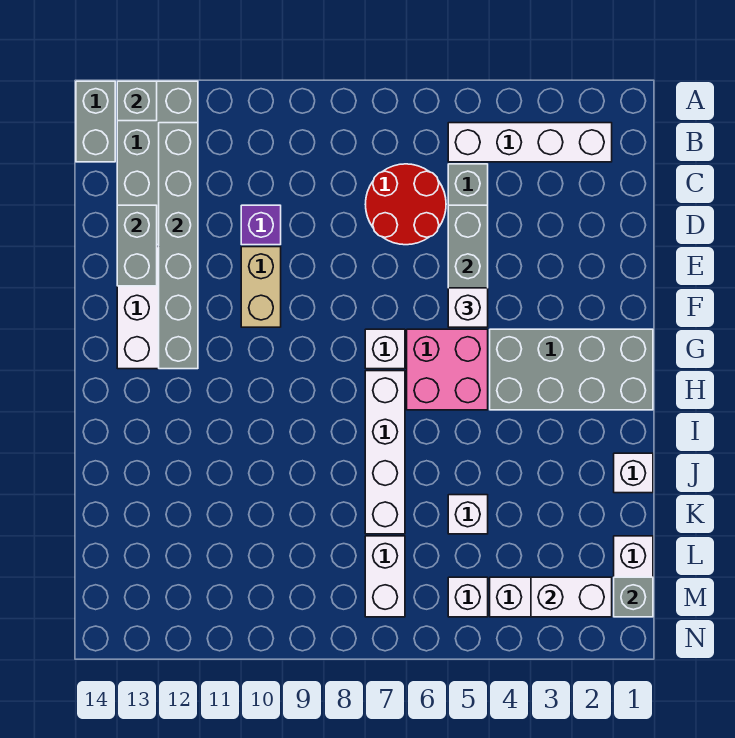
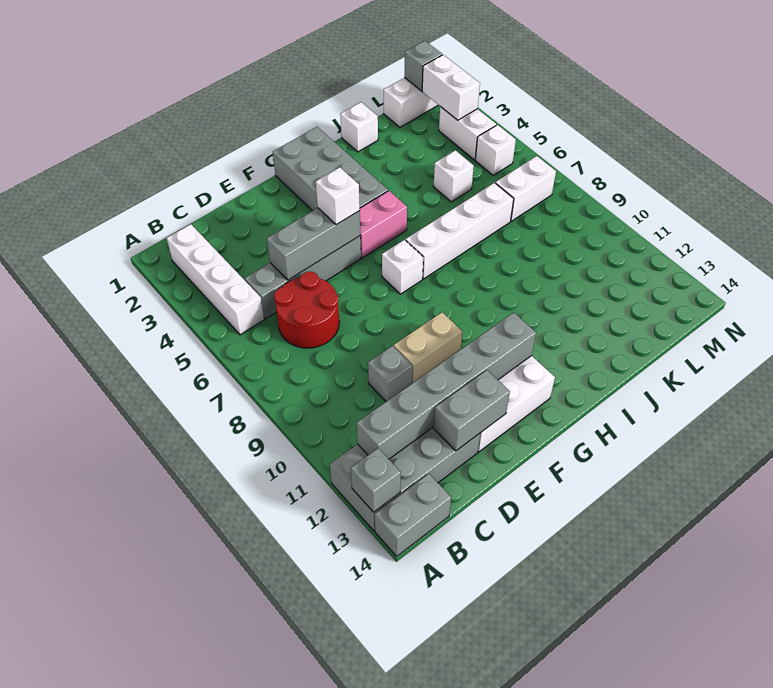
purple 1x1 brick [241,205,281,245] -> grey 1x1 brick [368,346,413,401]
pink 2x2 brick [407,329,488,410] -> pink 1x2 brick [360,191,407,258]

